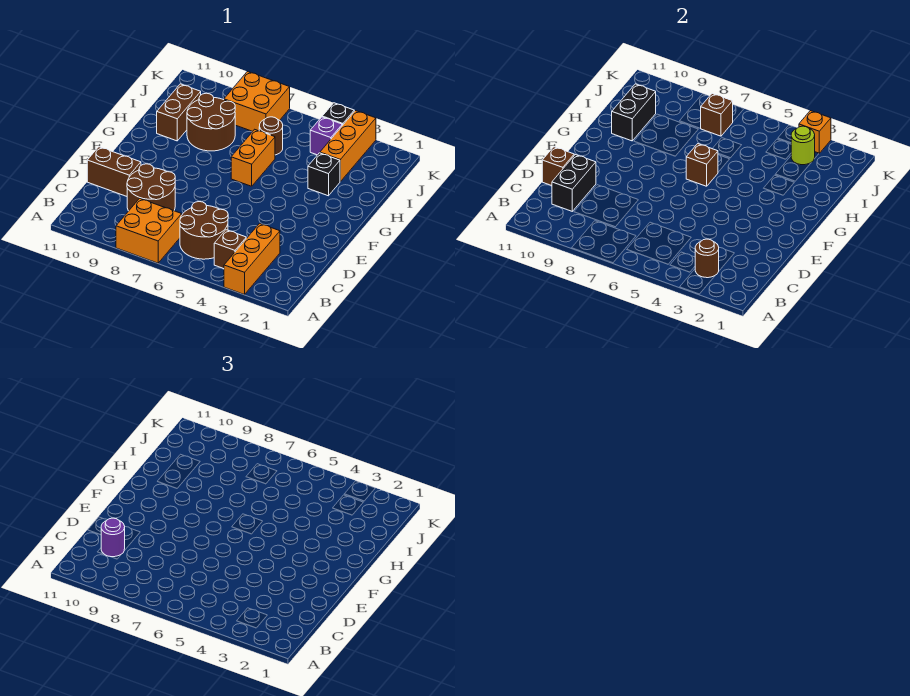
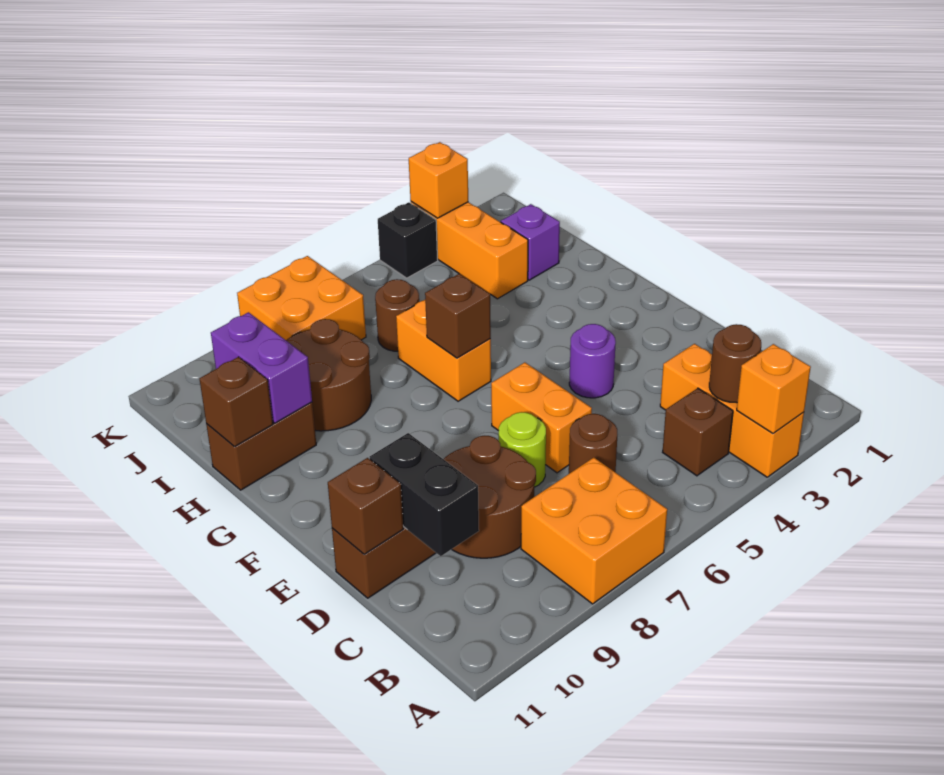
none -> orange 1x1 brick [737,344,811,434]
brown 2x2 round brick [180,202,228,259] -> brown 1x1 round brick [569,414,617,474]
purple 1x1 round brick [101,518,125,557] -> purple 1x1 round brick moved to [569,324,616,398]
none -> orange 1x2 brick [491,362,592,473]
black 1x1 brick [308,153,340,196] -> none
brown 1x2 brick [157,84,201,141] -> brown 1x2 brick turned to [206,402,316,490]
black 1x2 brick [612,84,656,141] -> purple 1x2 brick [211,312,312,423]
lime 1x1 round brick [791,126,815,165] -> lime 1x1 round brick moved to [499,412,546,487]
purple 1x1 brick [310,117,342,155] -> purple 1x1 brick moved to [501,204,560,280]
brown 1x1 brick [700,93,733,136] -> brown 1x1 brick moved to [200,357,273,446]

